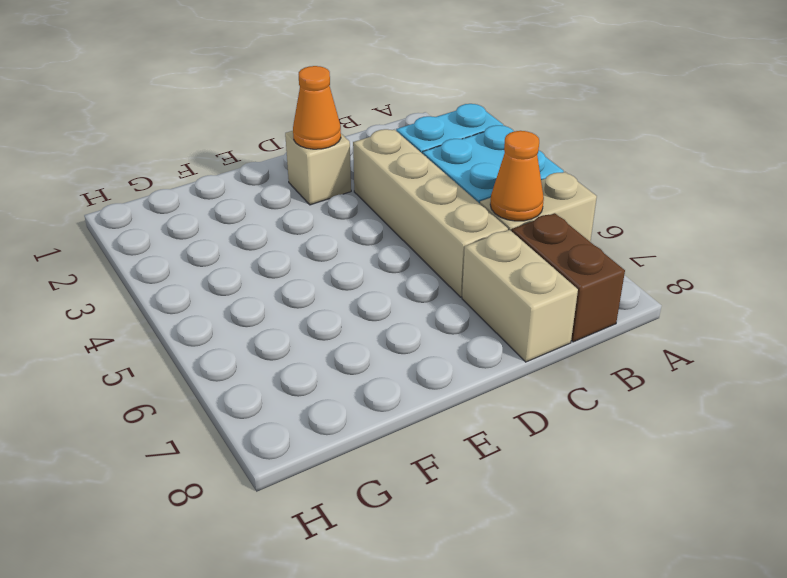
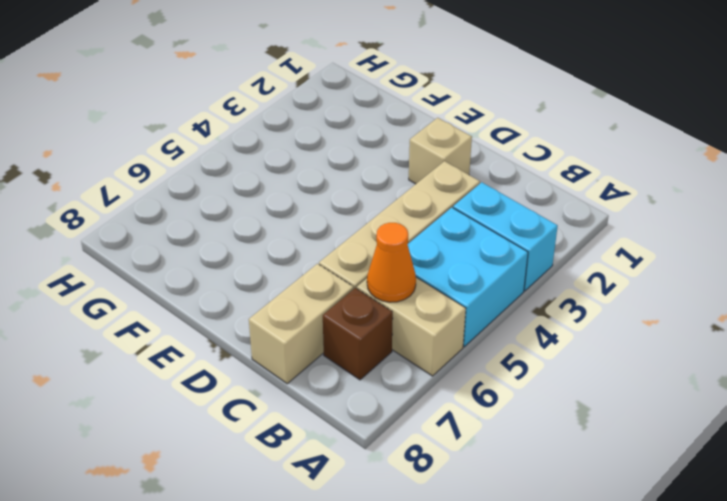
brown 1x2 brick [512,213,625,342] -> brown 1x1 brick [323,288,393,380]
orange 1x1 cone [293,66,341,149] -> none

